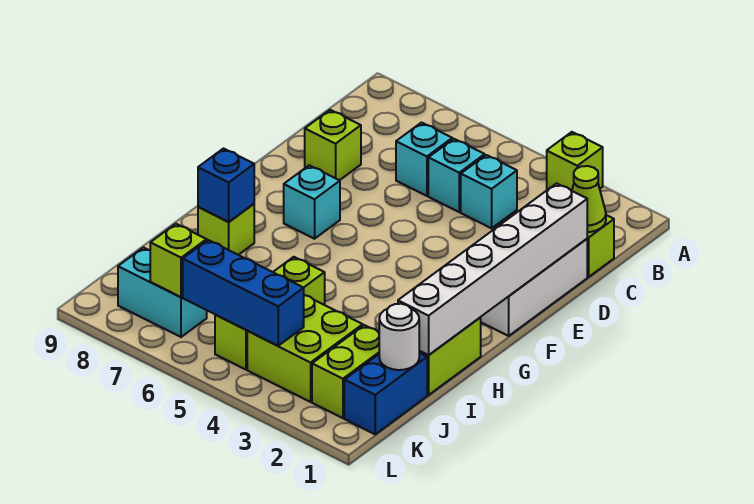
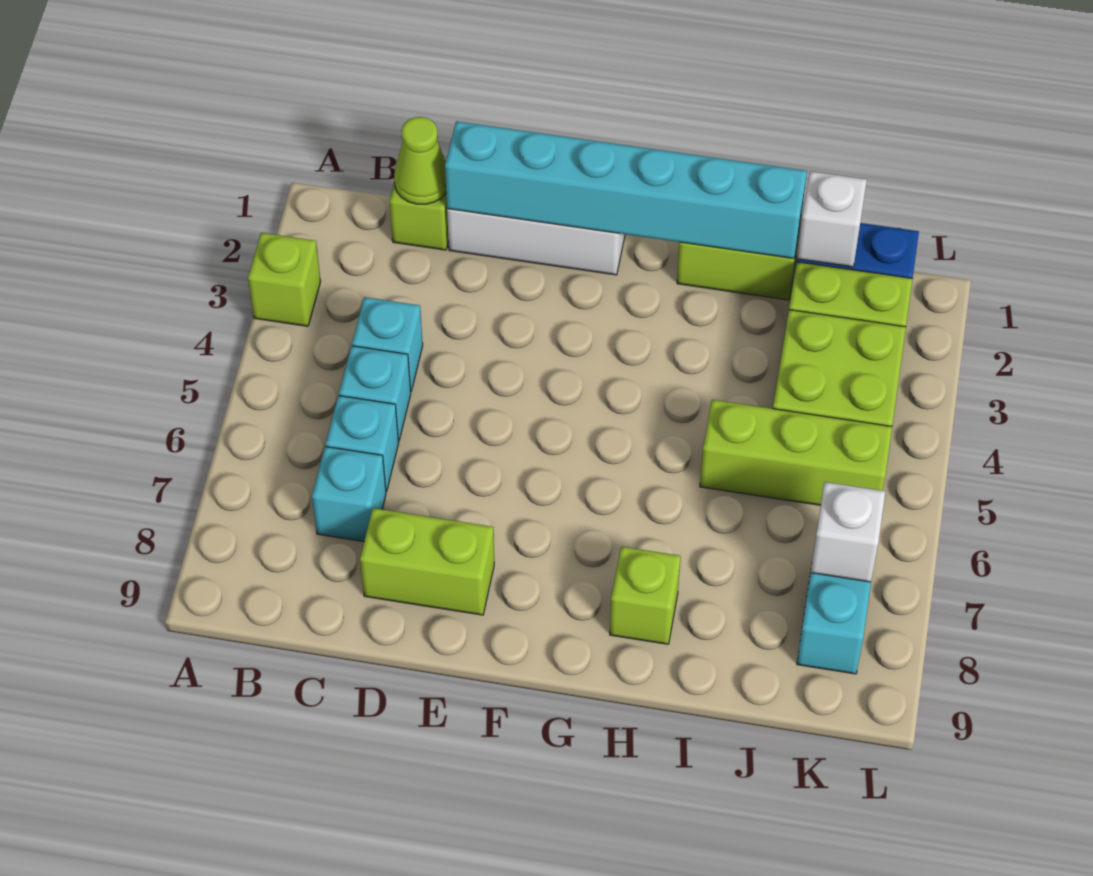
white 1x6 brick [398,183,587,355] -> cyan 1x6 brick [445,121,807,259]
lime 1x1 brick [305,110,361,180] -> lime 1x2 brick [360,508,494,615]
cyan 1x1 brick [284,165,340,239] -> cyan 1x1 brick moved to [312,447,386,542]
blue 1x1 brick [198,149,254,222] -> none
white 1x1 round brick [379,304,419,370] -> white 1x1 brick [797,171,867,267]
blue 1x3 brick [182,240,304,346] -> none
lime 1x1 brick [150,224,207,297] -> white 1x1 brick [811,482,885,582]

